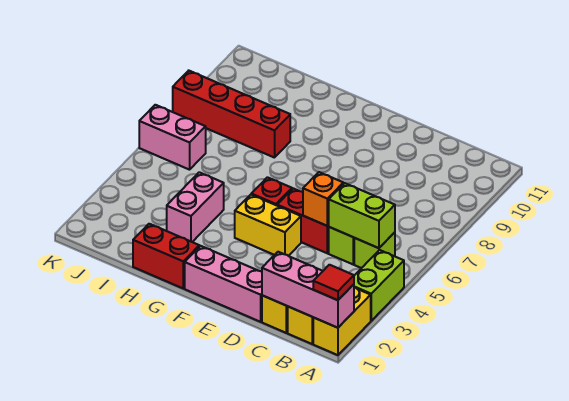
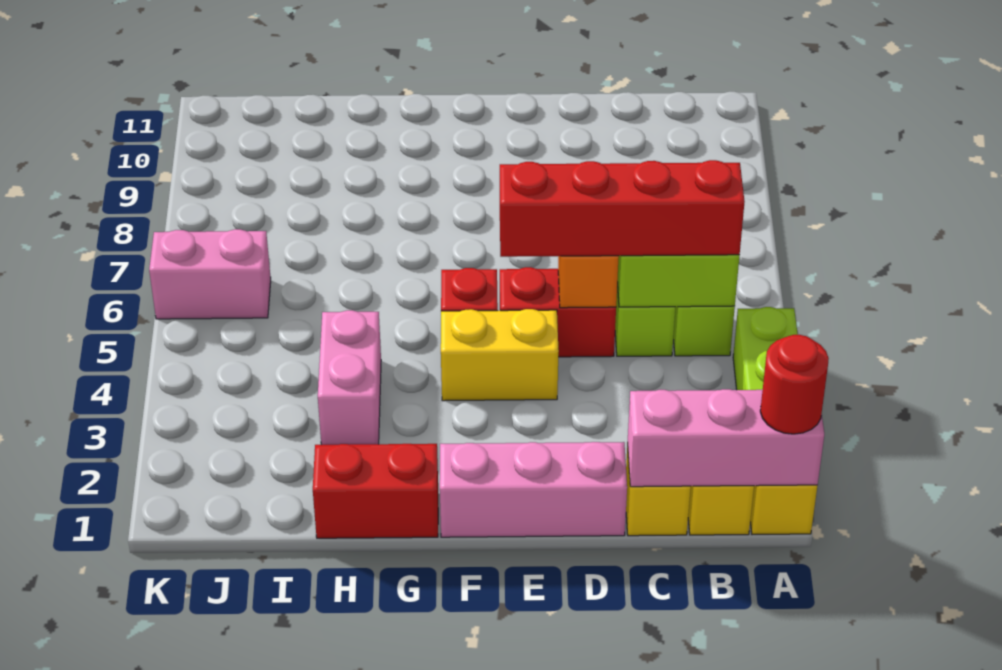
red 1x1 tile [313,265,354,300] -> red 1x1 round brick [760,335,829,434]
red 1x4 brick [173,71,290,158] -> red 1x4 brick moved to [500,160,745,257]

